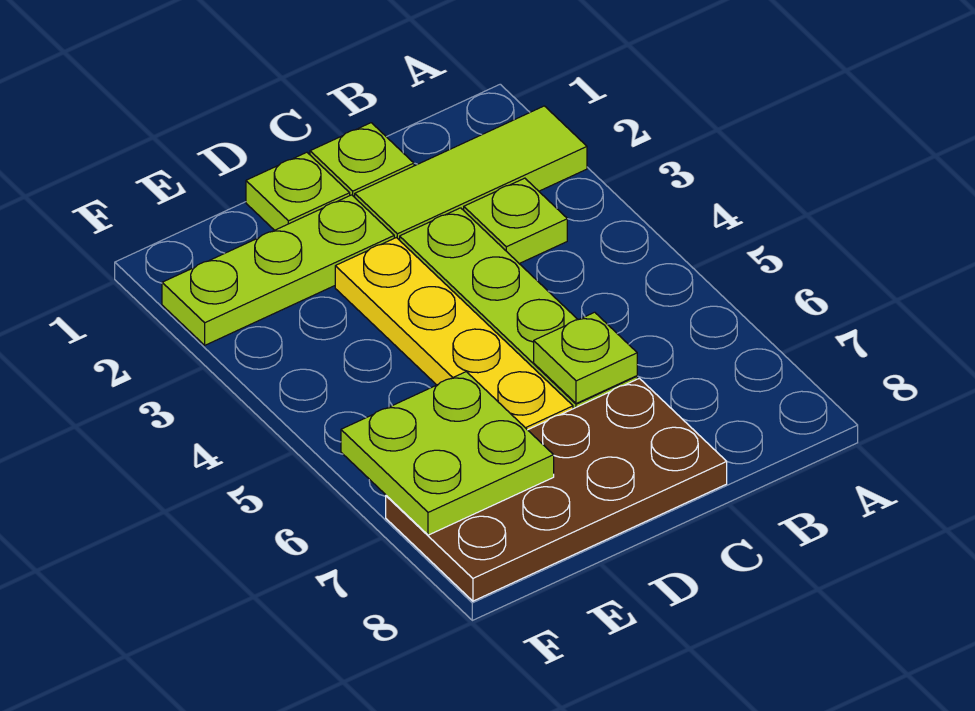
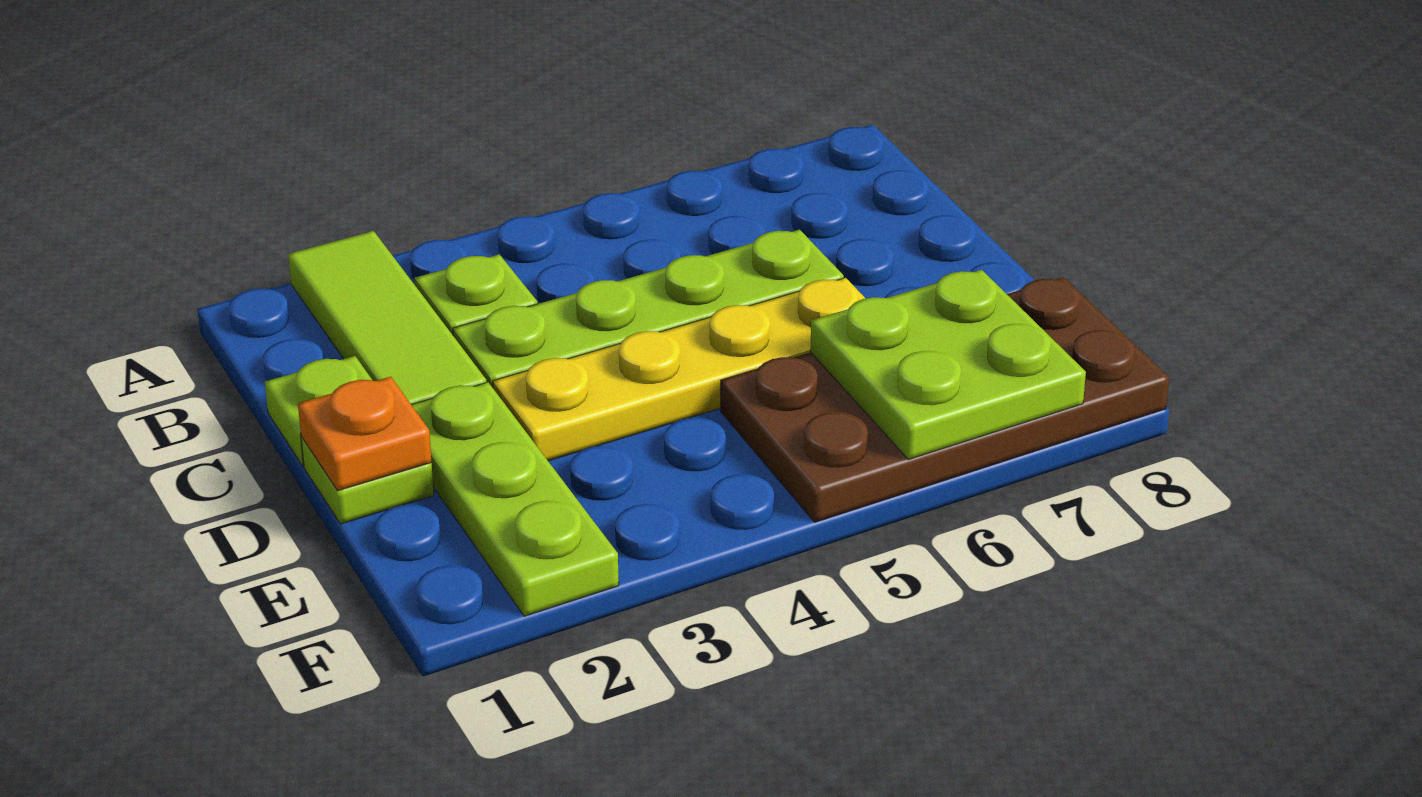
lime 1x1 plate [534,312,637,404] -> none
brown 2x4 plate [386,378,727,601] -> brown 2x4 plate turned to [721,277,1169,522]
none -> orange 1x1 plate [298,377,431,491]

